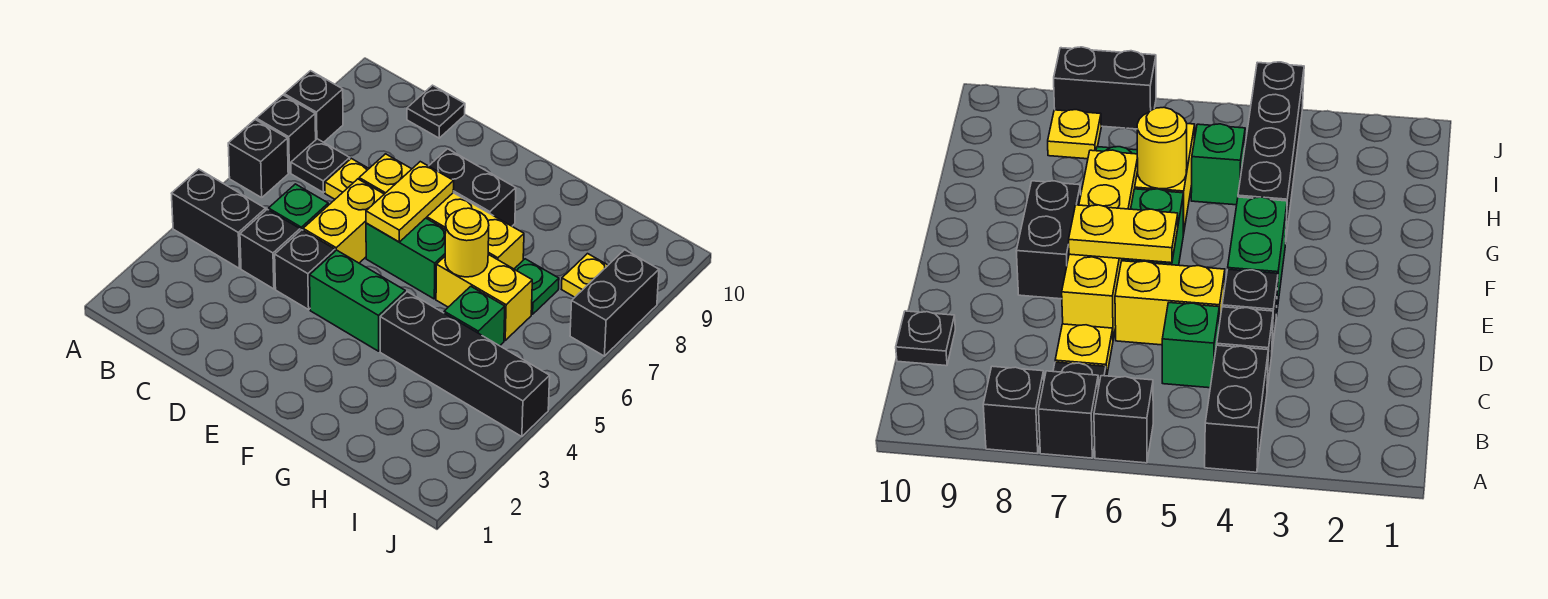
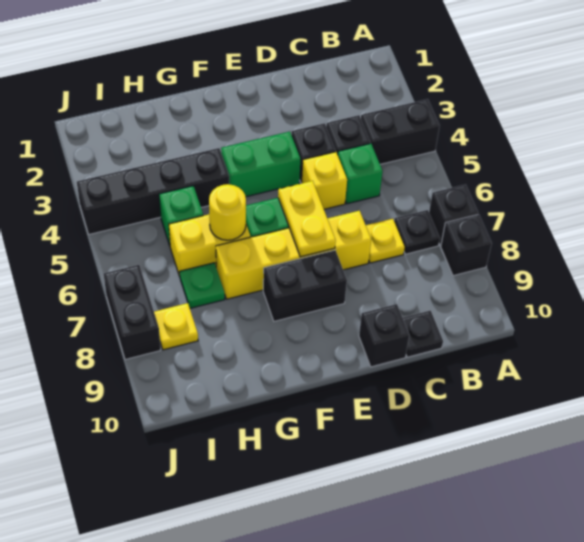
black 1x1 brick [228,120,288,198] -> black 1x1 brick moved to [359,304,409,367]
yellow 1x2 brick [303,179,384,263] -> yellow 1x1 brick [302,152,347,209]

